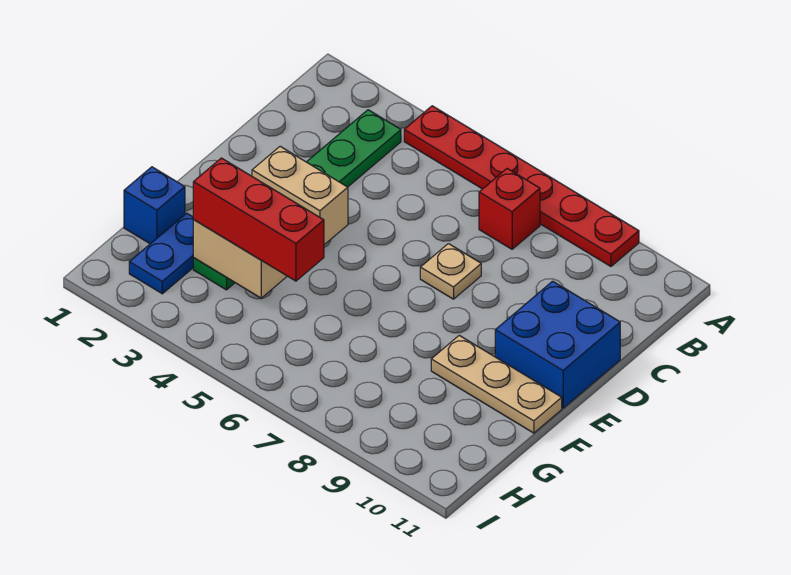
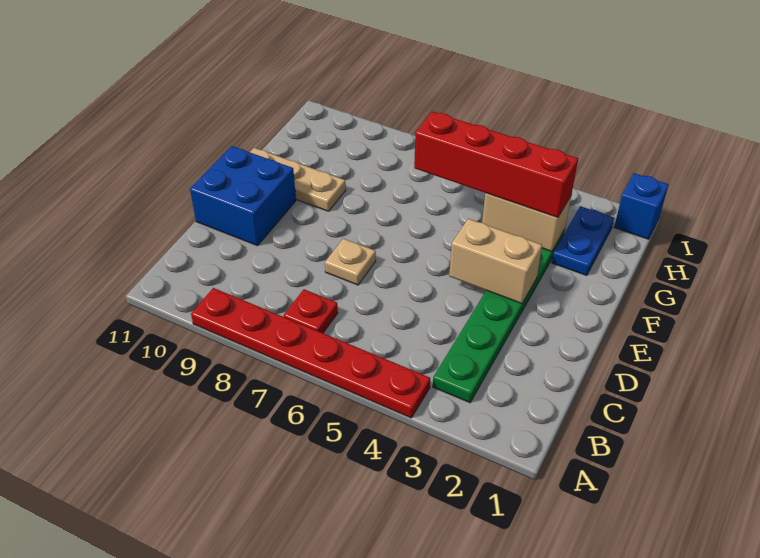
red 1x1 brick [479,169,540,249] -> red 1x1 plate [284,289,338,333]
blue 1x1 brick [124,167,185,244] -> blue 1x1 brick moved to [614,173,669,239]
red 1x3 brick [193,158,324,281] -> red 1x4 brick [414,111,578,217]

